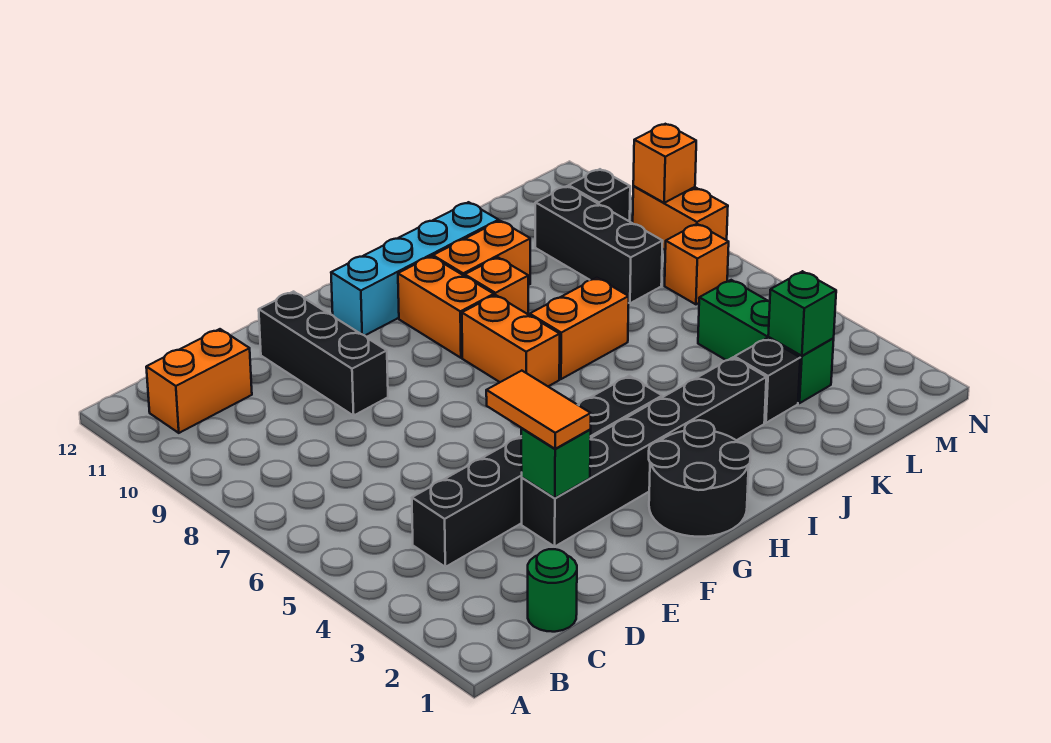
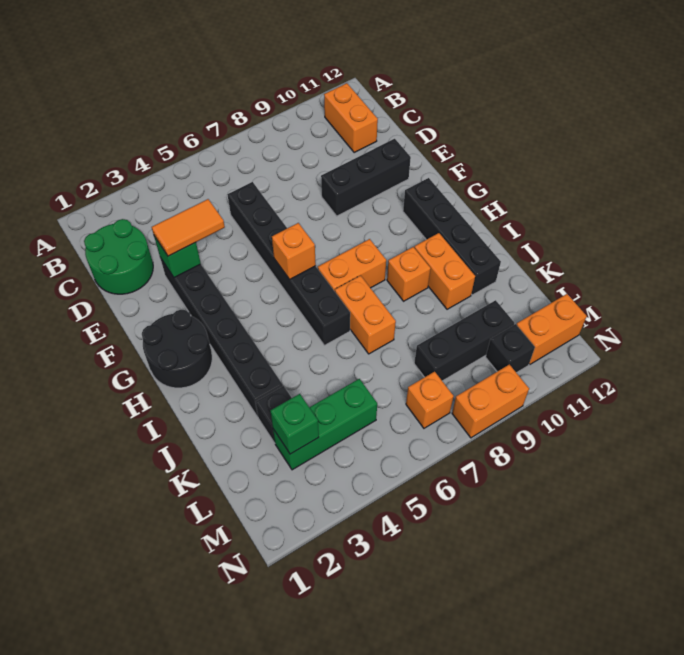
green 1x1 round brick [528,549,577,632] -> green 2x2 round brick [84,219,153,294]
black 1x6 brick [412,376,662,567] -> black 1x6 brick moved to [227,182,350,345]
cyan 1x4 brick [331,202,499,335] -> black 1x4 brick [403,178,501,295]
orange 1x2 brick [398,256,494,358] -> orange 1x2 brick moved to [516,294,587,364]
orange 1x1 brick [633,124,696,203] -> orange 1x1 brick moved to [272,223,316,279]

